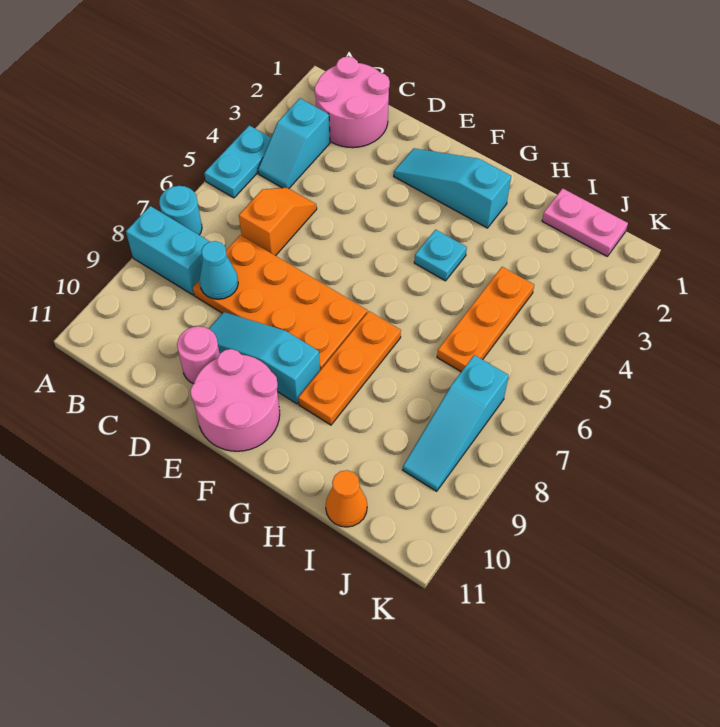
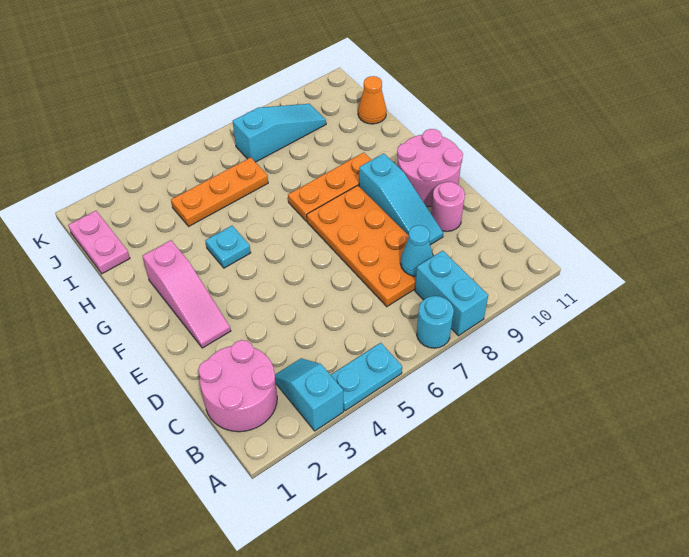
cyan 1x2 slope [258,99,330,188] -> cyan 1x2 slope turned to [275,358,343,431]
orange 1x2 slope [239,188,317,256] -> none
cyan 1x3 slope [394,148,511,228] -> pink 1x3 slope [143,240,231,348]

